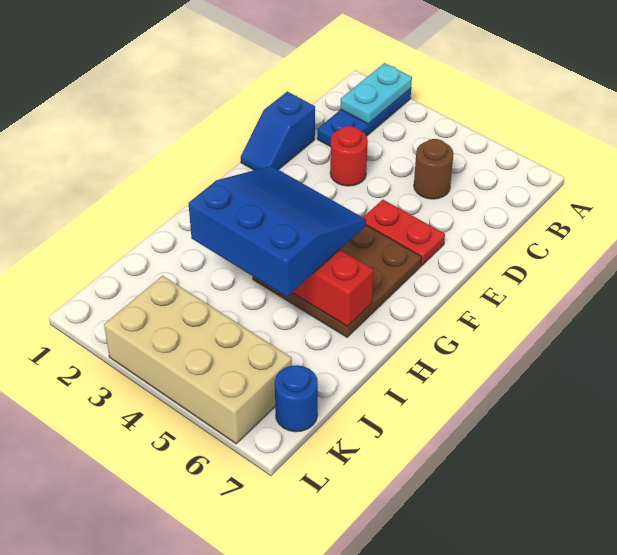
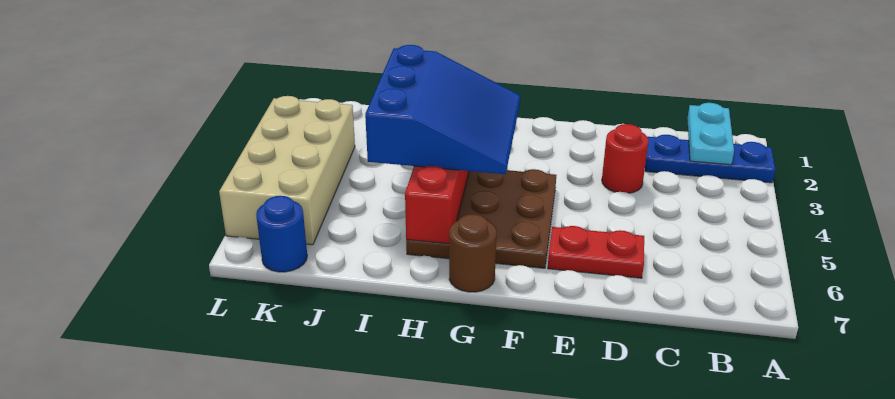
cyan 1x2 plate [341,63,412,124] -> cyan 1x2 plate turned to [687,103,734,165]
brown 1x1 round brick [414,139,454,199] -> brown 1x1 round brick moved to [449,214,496,292]
blue 1x2 slope [241,91,315,170] -> none
red 1x2 plate [363,200,445,266] -> red 1x2 plate turned to [548,226,644,278]

